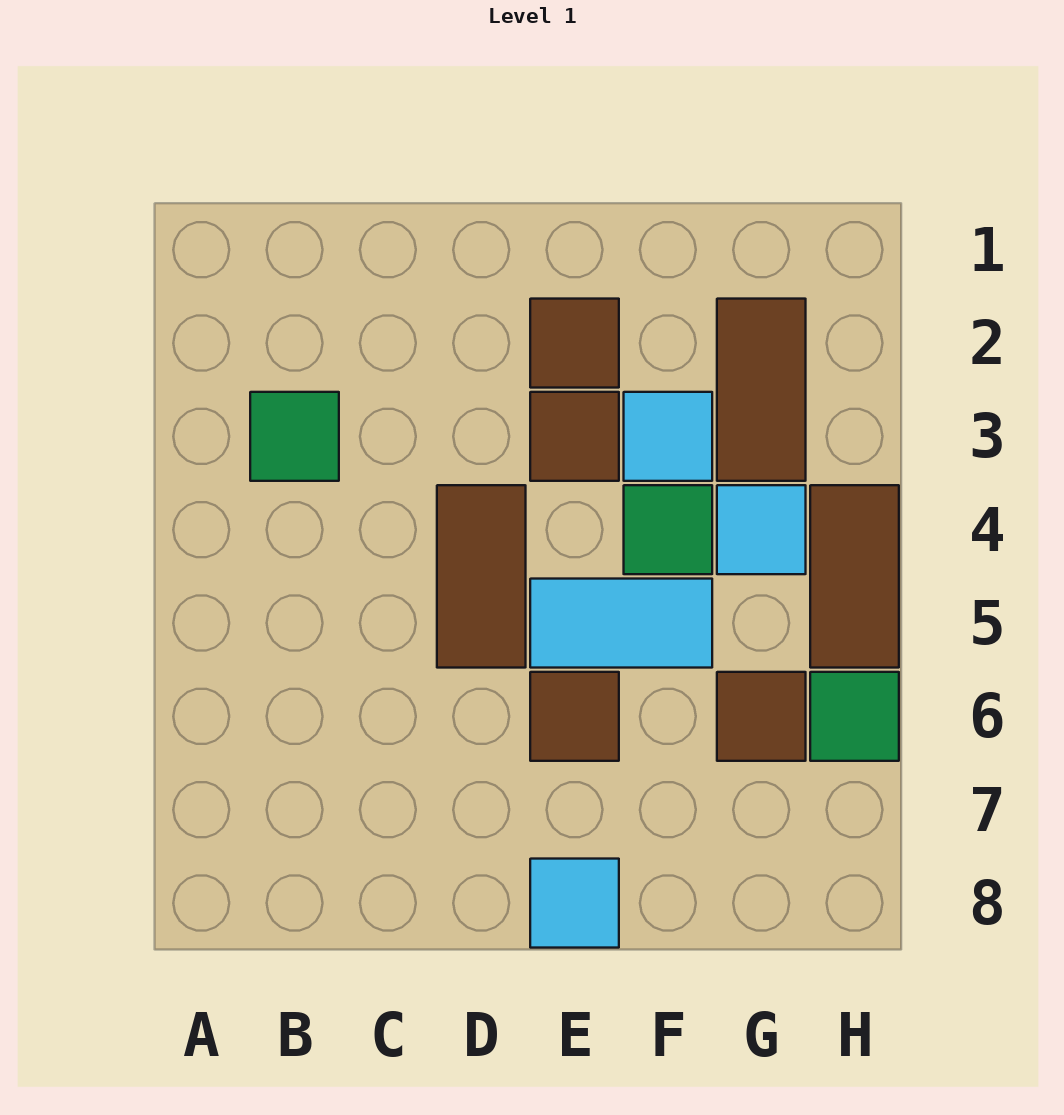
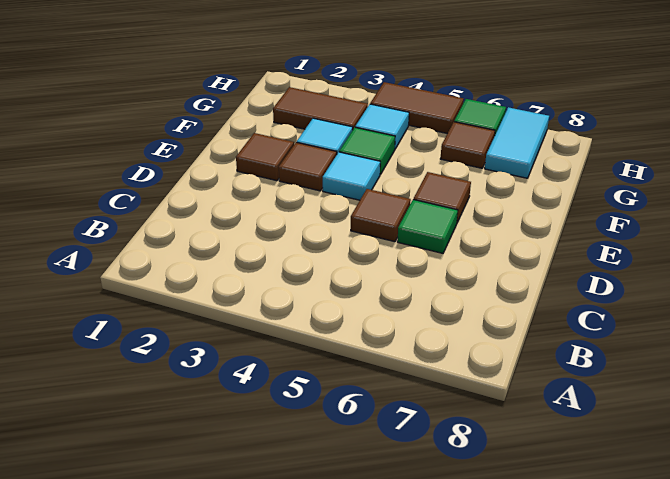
green 1x1 tile [250,392,339,481] -> green 1x1 tile moved to [397,200,458,253]
brown 1x2 tile [437,485,526,668] -> brown 1x1 tile [351,189,411,242]
cyan 1x2 tile [530,579,712,668] -> cyan 1x2 tile moved to [485,107,549,178]
cyan 1x1 tile [530,859,619,948] -> cyan 1x1 tile moved to [323,152,380,200]

